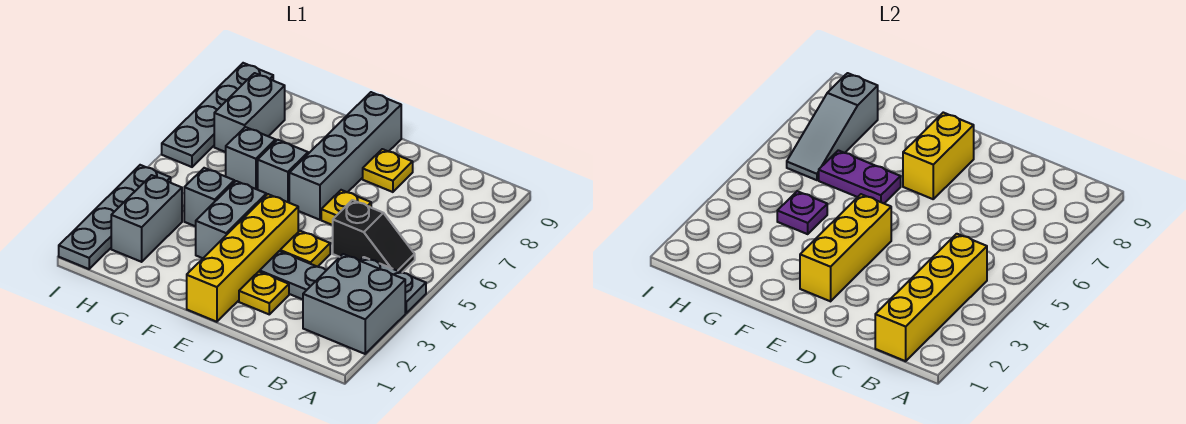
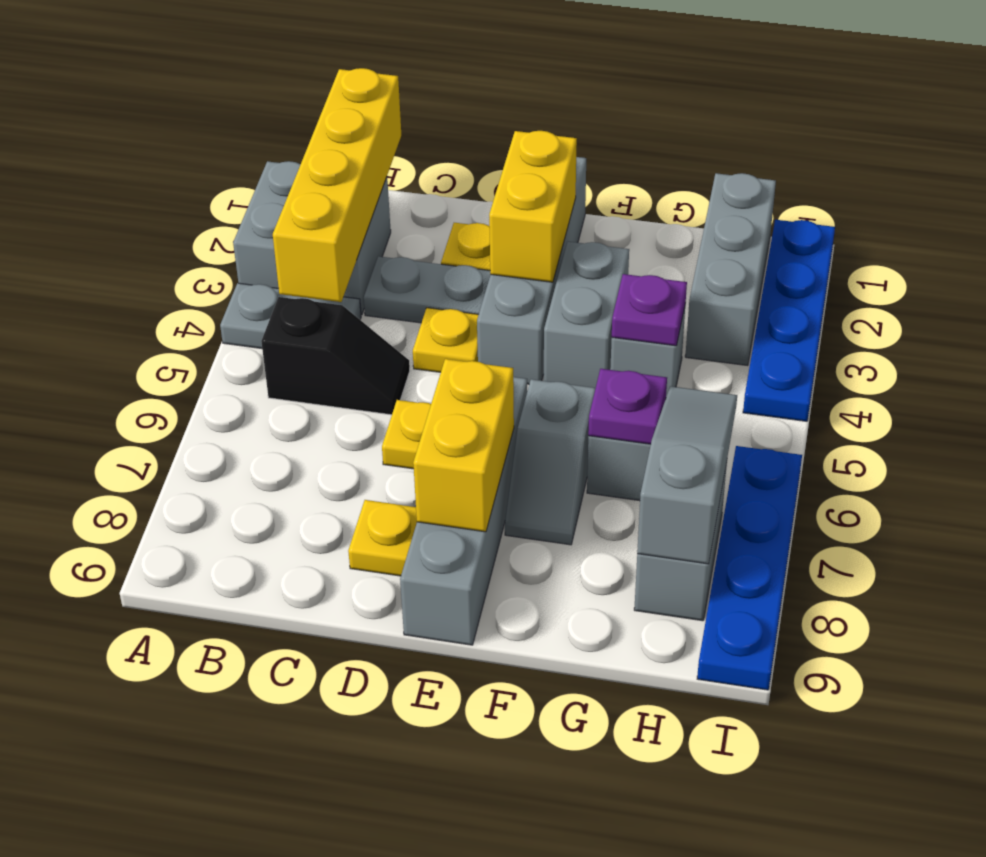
black 1x2 slope [333,200,415,273] -> black 1x2 slope turned to [261,297,410,415]
yellow 1x4 brick [187,194,298,322] -> grey 1x4 brick [477,157,586,384]
yellow 1x3 brick [800,194,891,301] -> yellow 1x2 brick [489,131,577,282]
purple 1x2 plate [819,150,901,203] -> purple 1x1 plate [588,369,667,444]
grey 1x2 brick [111,175,182,262] -> grey 1x3 brick [685,173,776,366]
grey 1x4 plate [59,165,171,269] -> blue 1x4 plate [743,220,835,421]
grey 1x4 plate [162,63,273,167] -> blue 1x4 plate [697,446,802,690]

